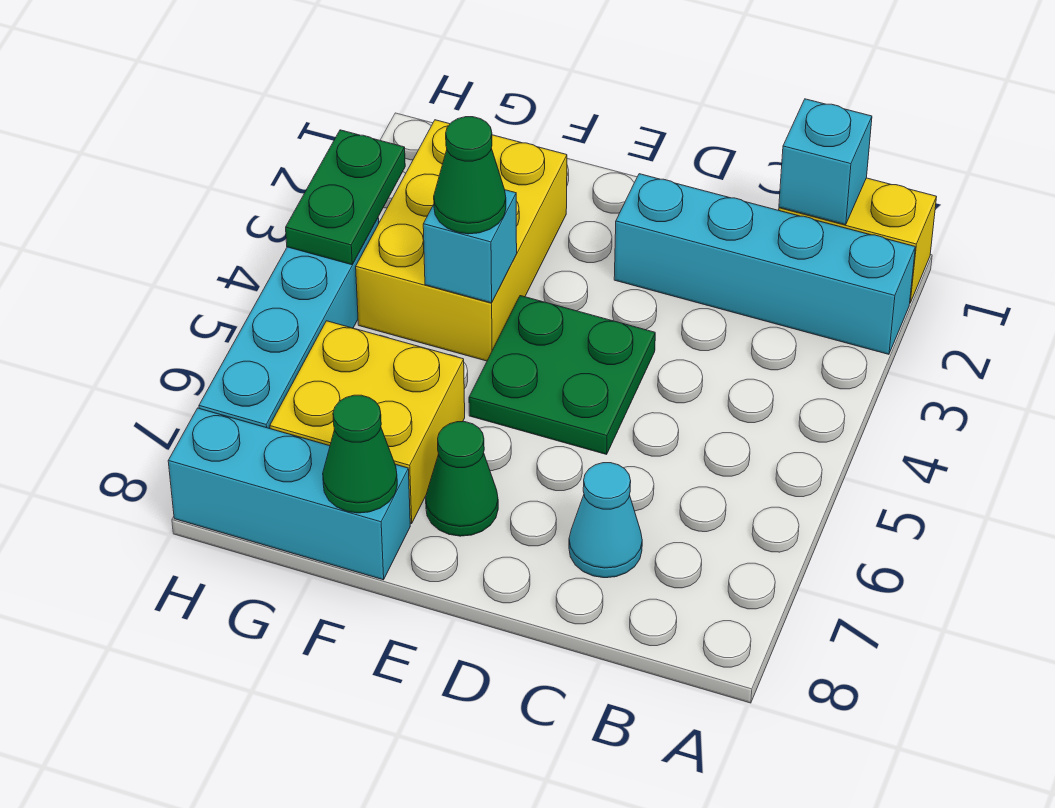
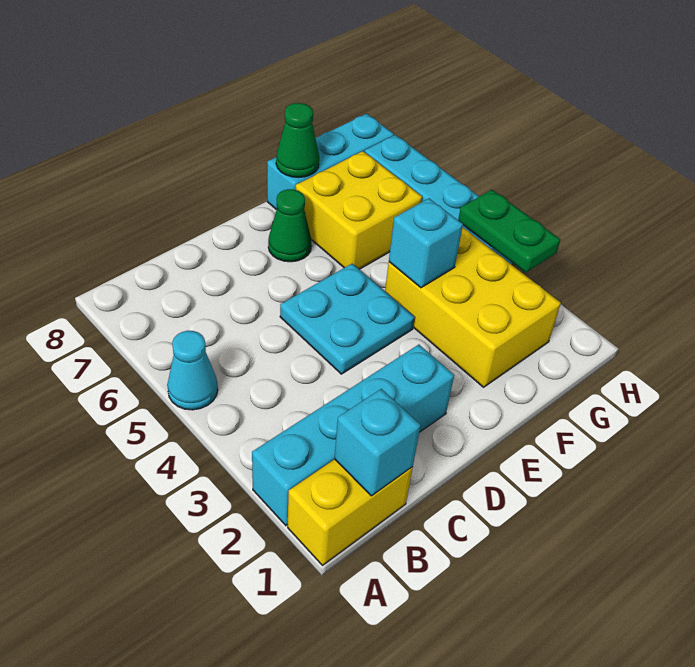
cyan 1x1 cone [569,463,642,578] -> cyan 1x1 cone moved to [167,331,218,410]
green 2x2 plate [469,296,655,454] -> cyan 2x2 plate [280,264,415,374]
green 1x1 cone [434,117,506,234] -> none

